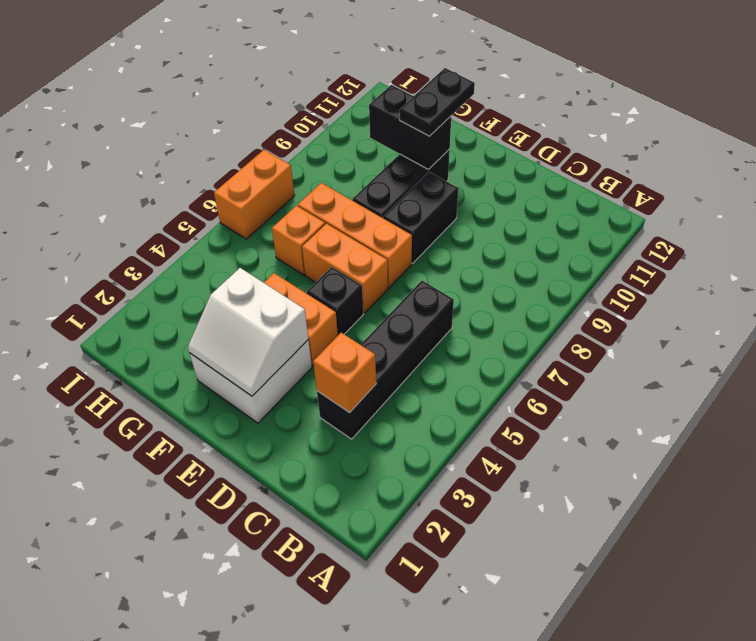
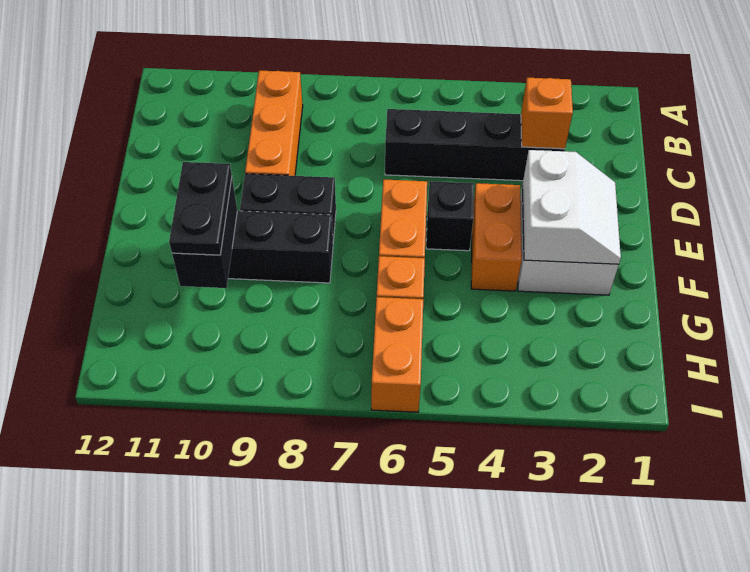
orange 1x3 brick [298,183,412,288] -> orange 1x3 brick moved to [245,71,303,176]
black 1x2 plate [400,68,475,136] -> black 1x2 plate turned to [169,162,232,255]
orange 1x2 brick [214,150,295,239] -> orange 1x2 brick turned to [371,297,423,412]

